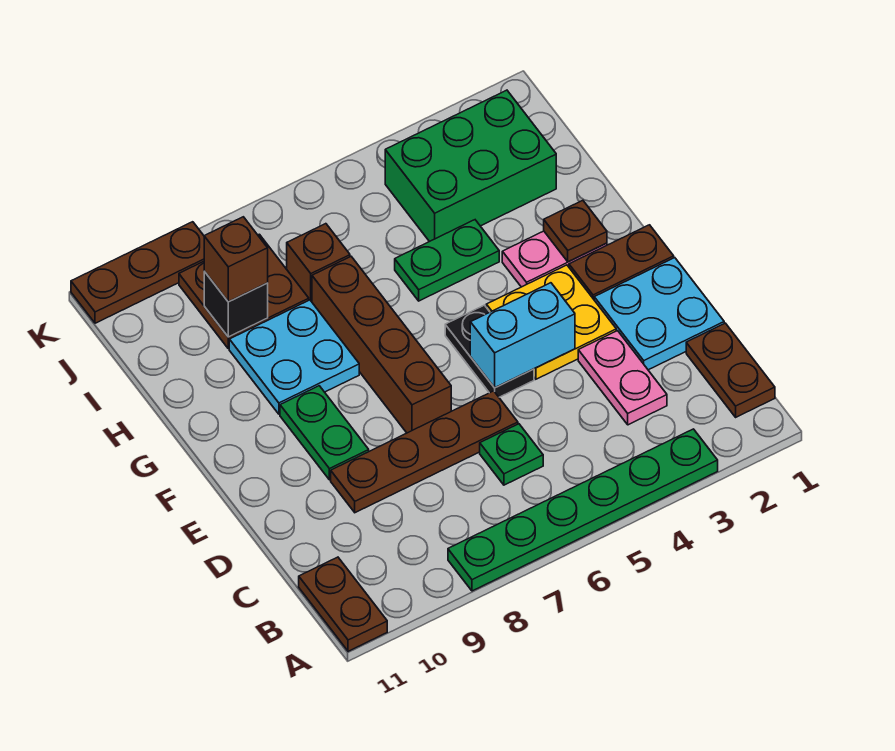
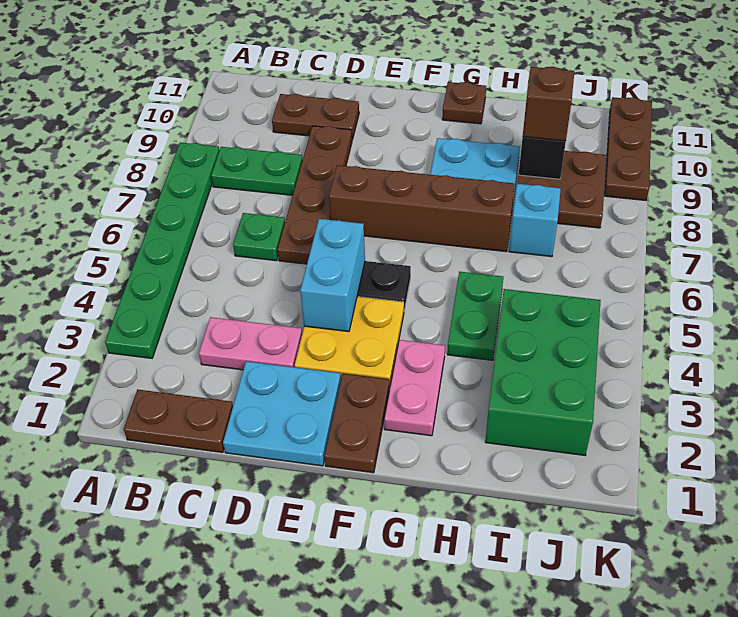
brown 1x2 plate [299,557,387,651] -> brown 1x2 plate moved to [272,94,359,140]
green 1x2 plate [280,386,369,480] -> green 1x2 plate moved to [211,147,303,195]
brown 1x1 plate [544,200,607,262] -> brown 1x1 plate moved to [442,82,486,124]
brown 1x1 brick [287,224,350,302] -> cyan 1x1 brick [509,184,561,257]

